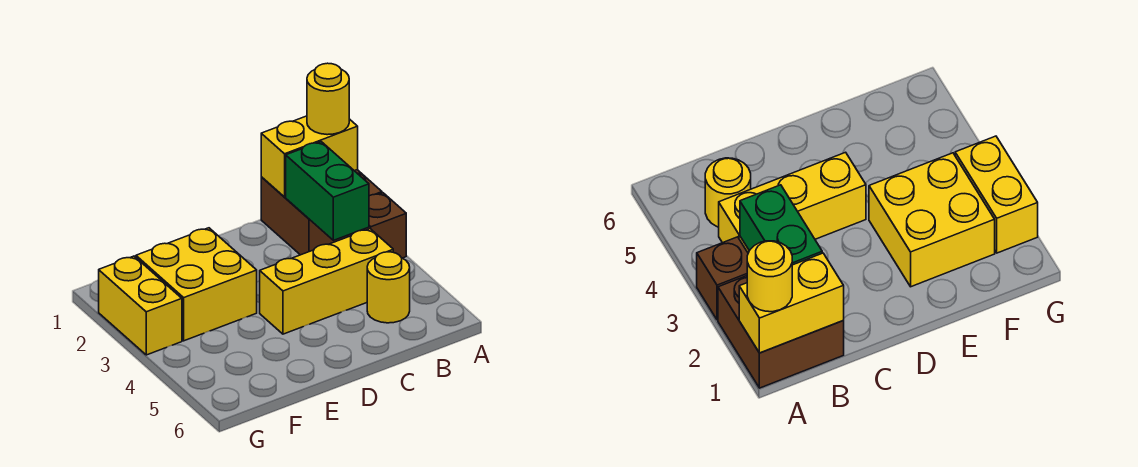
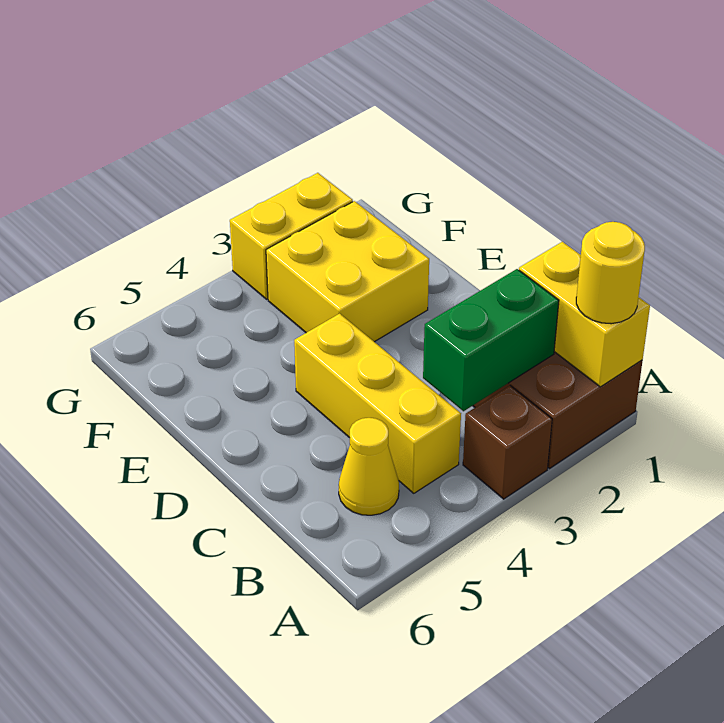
yellow 1x1 round brick [367,252,410,323] -> yellow 1x1 cone [339,418,399,515]

